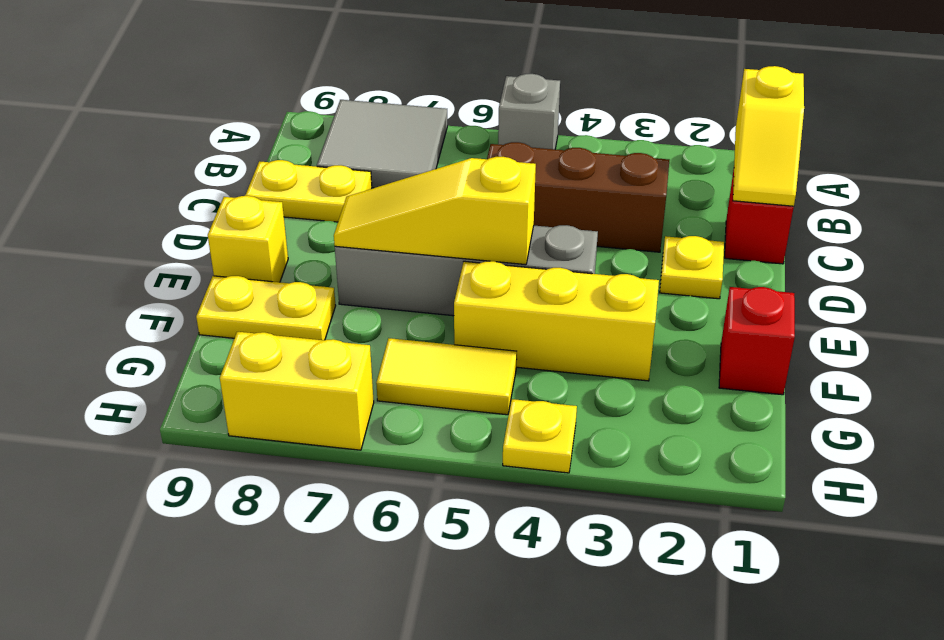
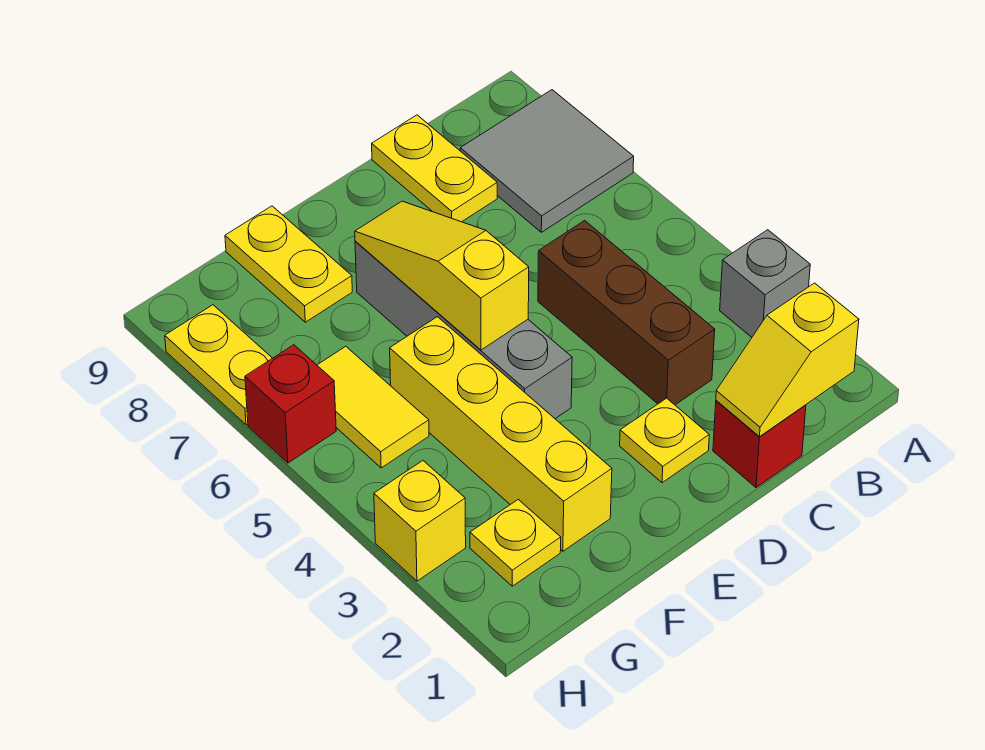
grey 1x1 brick [498,74,560,149] -> grey 1x1 brick moved to [720,230,810,337]
yellow 1x1 brick [208,196,288,282] -> yellow 1x1 brick moved to [374,461,466,581]
red 1x1 brick [719,287,795,395] -> red 1x1 brick moved to [245,345,336,463]
yellow 1x3 brick [454,261,659,381] -> yellow 1x4 brick [390,317,612,551]
yellow 1x1 plate [503,399,577,473] -> yellow 1x1 plate moved to [470,499,561,586]
yellow 1x2 brick [220,332,374,450] -> yellow 1x2 plate [165,305,272,425]

